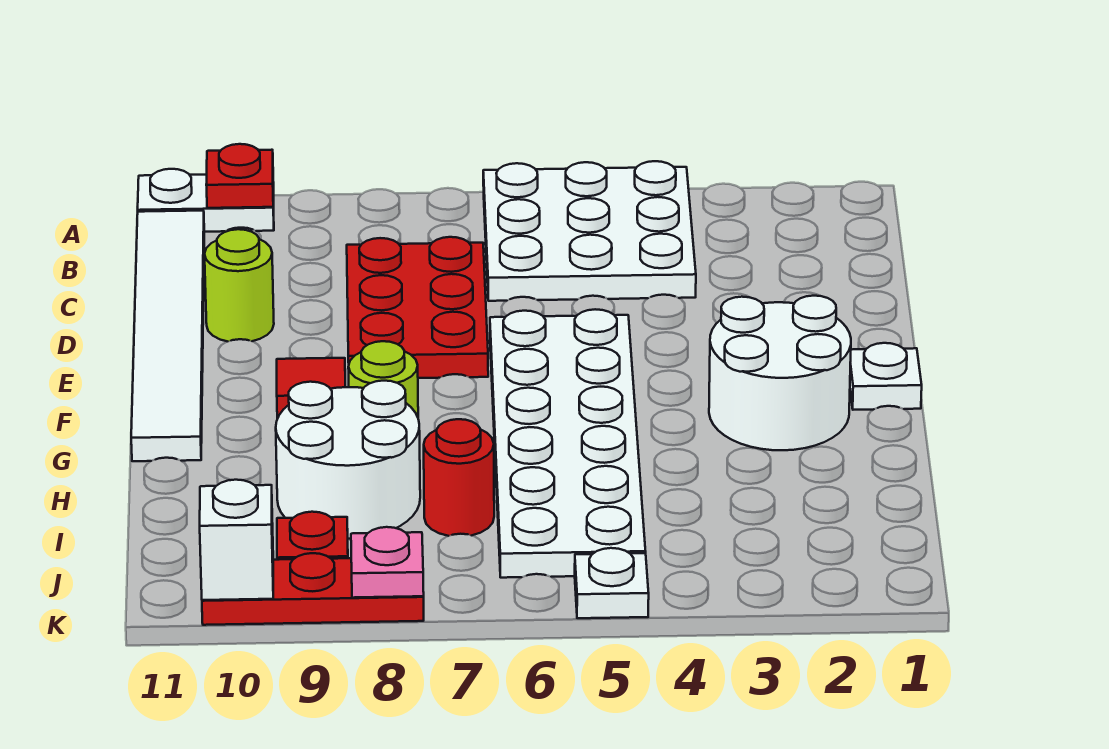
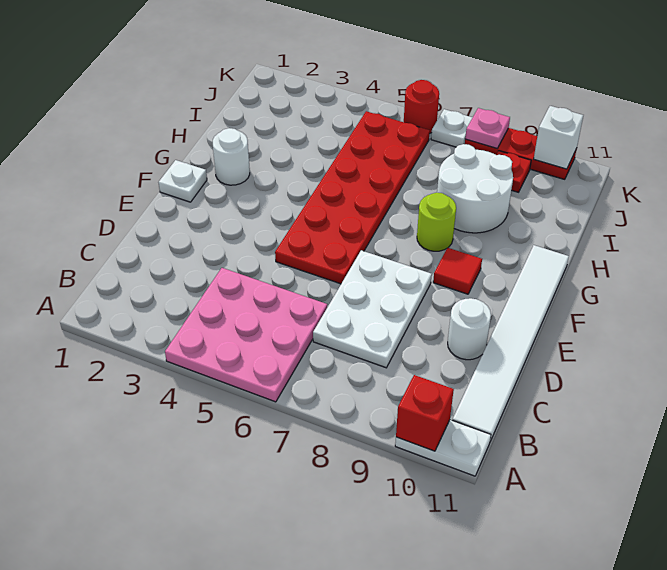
white 3x3 plate [483,161,696,301] -> pink 3x3 plate [165,268,327,402]
red 1x1 plate [206,144,273,208] -> red 1x1 brick [396,375,454,451]
red 2x3 plate [347,237,488,378] -> white 2x3 plate [313,250,432,368]
lime 1x1 round brick [205,229,274,342] -> white 1x1 round brick [448,298,491,360]
white 2x6 plate [490,309,646,578] -> red 2x6 plate [275,111,430,284]
white 2x2 round brick [709,296,851,450] -> white 1x1 round brick [213,128,250,185]
red 1x1 round brick [424,419,494,536] -> red 1x1 round brick moved to [404,80,439,134]
white 1x1 plate [575,548,649,618] -> white 1x1 plate moved to [431,109,473,147]

